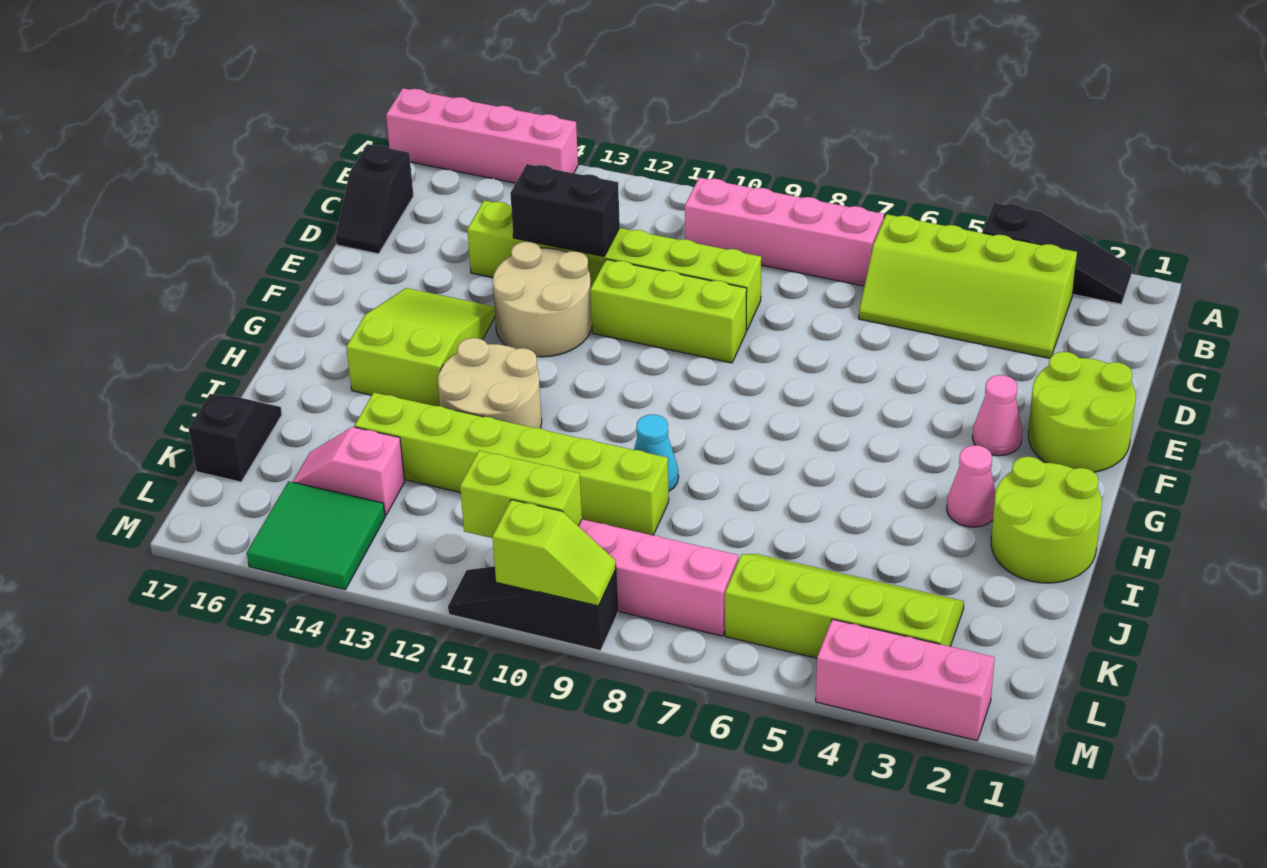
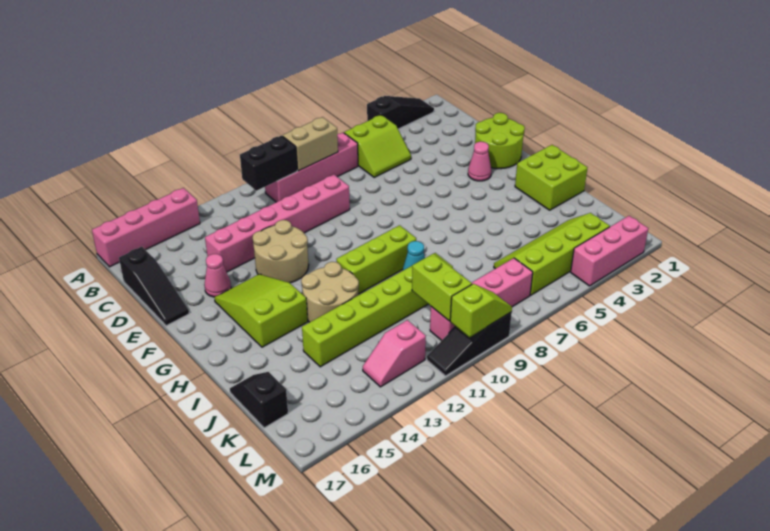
lime 2x4 slope [859,214,1077,358] -> lime 2x2 slope [344,115,411,177]
none -> tan 1x2 brick [283,117,338,171]
black 1x2 slope [336,144,413,254] -> black 1x3 slope [119,247,189,326]
lime 1x6 brick [467,201,761,331] -> pink 1x6 brick [205,175,350,272]
black 1x2 brick [510,164,620,257] -> black 1x2 brick moved to [240,136,297,191]
lime 1x3 brick [590,259,747,363] -> lime 1x3 brick moved to [336,225,416,294]
lime 2x2 round brick [991,457,1102,583] -> lime 2x2 brick [515,145,588,210]
pink 1x1 cone [947,445,996,527] -> pink 1x1 cone moved to [204,254,231,297]
pink 1x2 slope [293,427,405,516] -> pink 1x2 slope moved to [363,320,426,387]
lime 1x2 brick [460,451,582,538] -> lime 1x2 brick turned to [412,254,472,321]
green 2x2 tile [247,481,385,590] -> none

